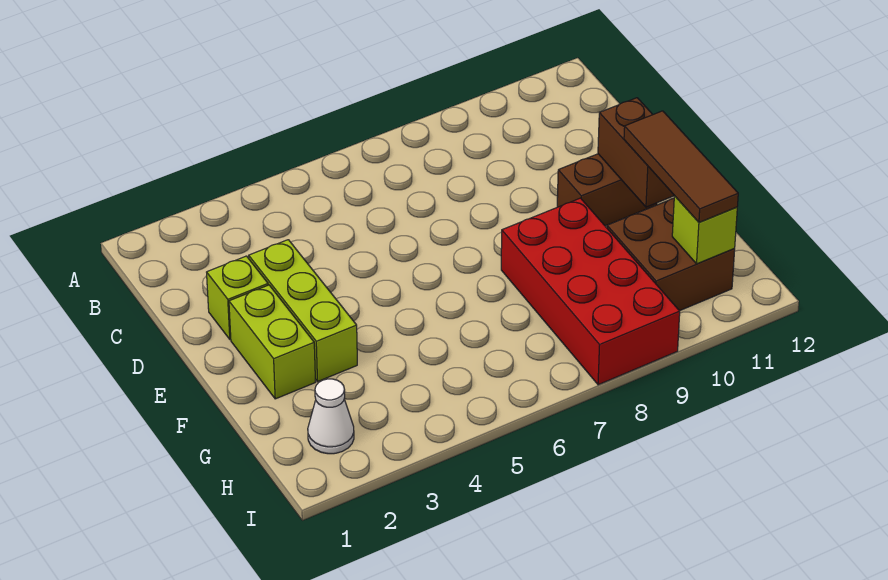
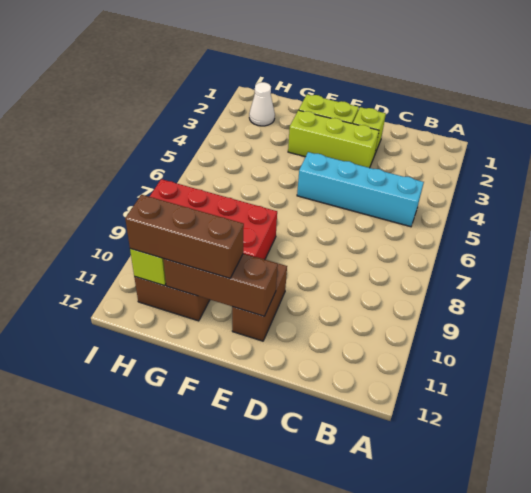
none -> cyan 1x4 brick [297,152,424,227]
brown 1x2 brick [598,98,675,207] -> brown 1x3 brick [163,254,278,316]
brown 1x3 tile [624,111,738,223] -> brown 1x3 brick [125,195,244,278]

